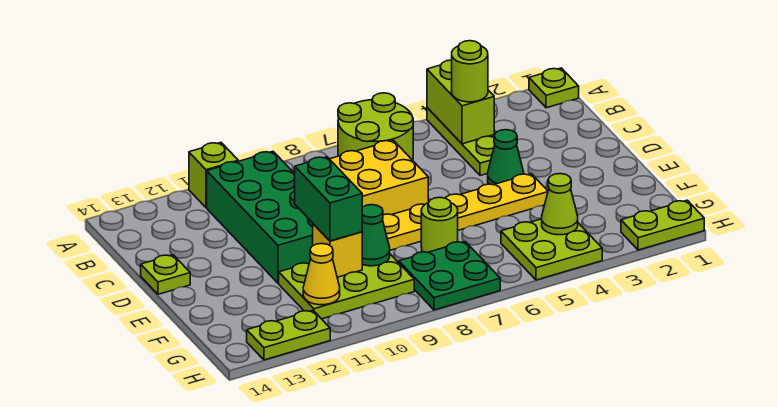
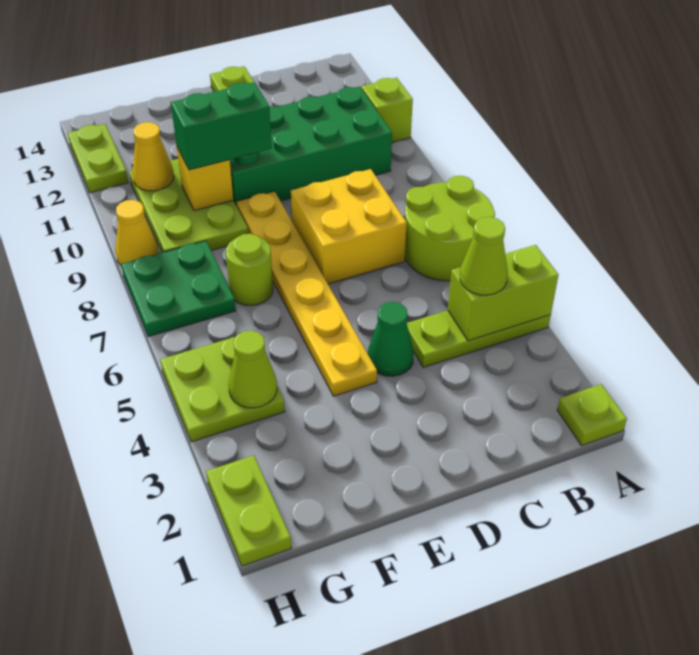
lime 1x1 round brick [452,41,488,102] -> lime 1x1 cone [460,217,508,295]
green 1x1 cone [362,205,390,266] -> none
none -> yellow 1x1 cone [115,200,159,265]

